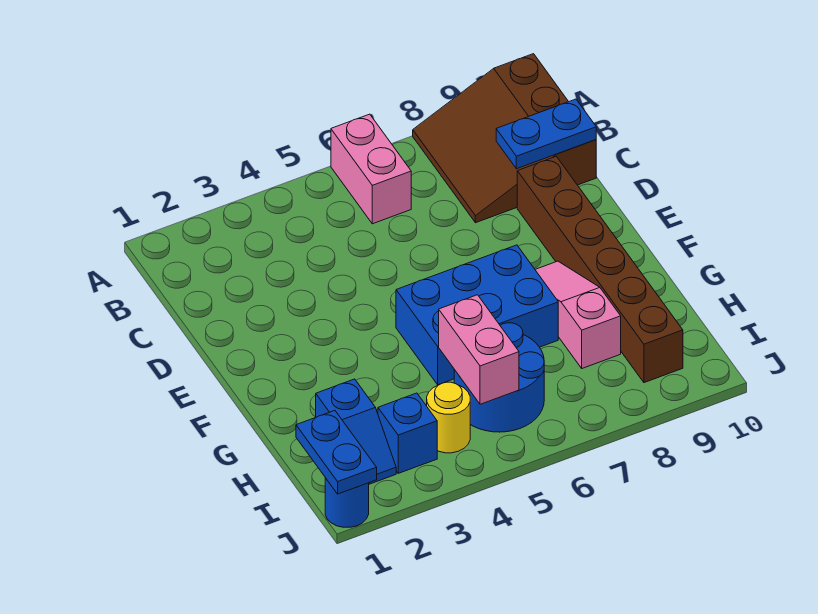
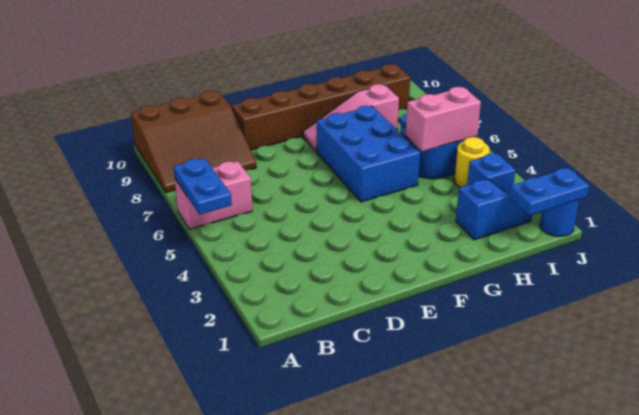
blue 1x2 plate [496,99,596,169] -> blue 1x2 plate moved to [174,158,232,214]

